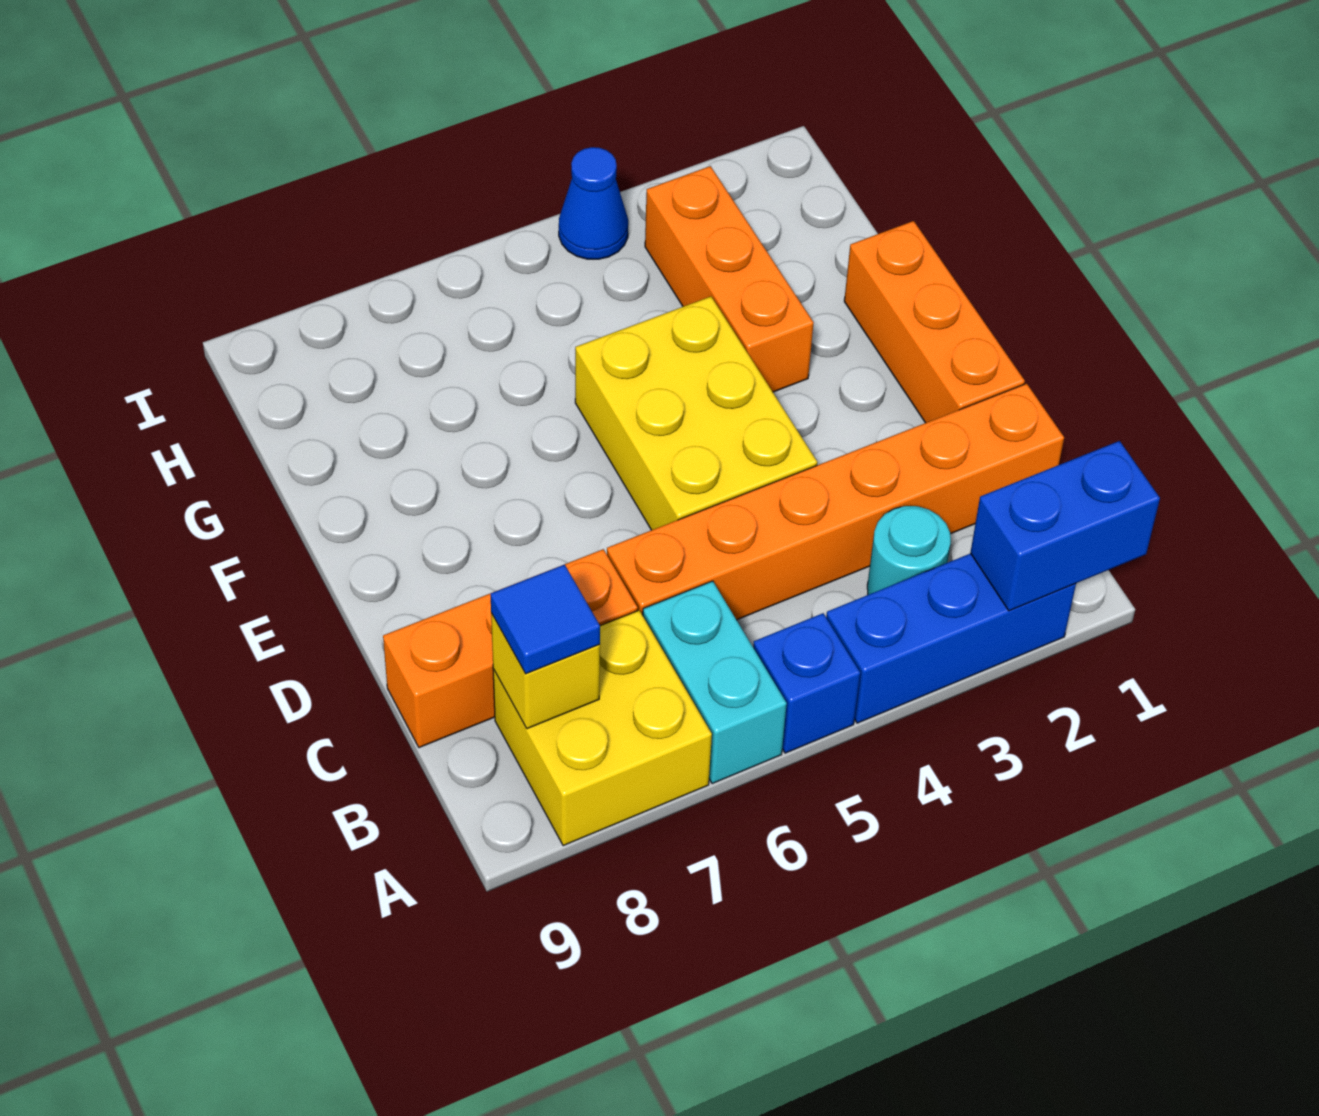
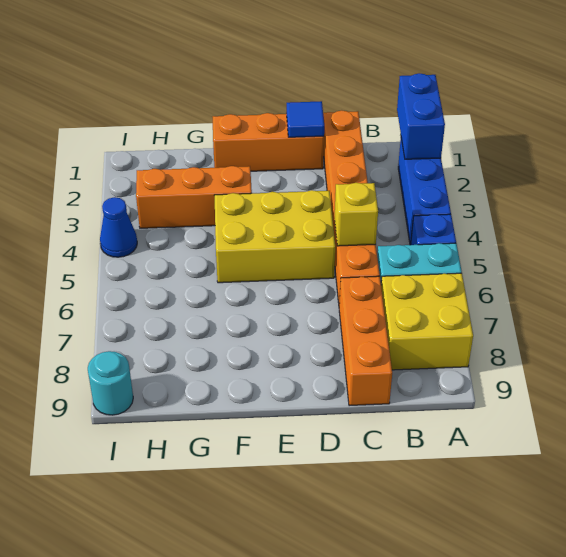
cyan 1x1 round brick [867,506,951,595] -> cyan 1x1 round brick moved to [88,351,133,415]
yellow 1x1 brick [491,613,600,729] -> yellow 1x1 brick moved to [335,183,378,246]
blue 1x1 tile [491,565,600,674] -> blue 1x1 tile moved to [286,101,324,137]

